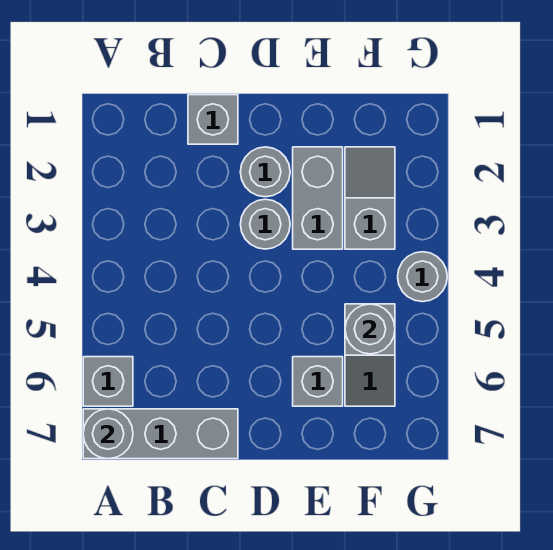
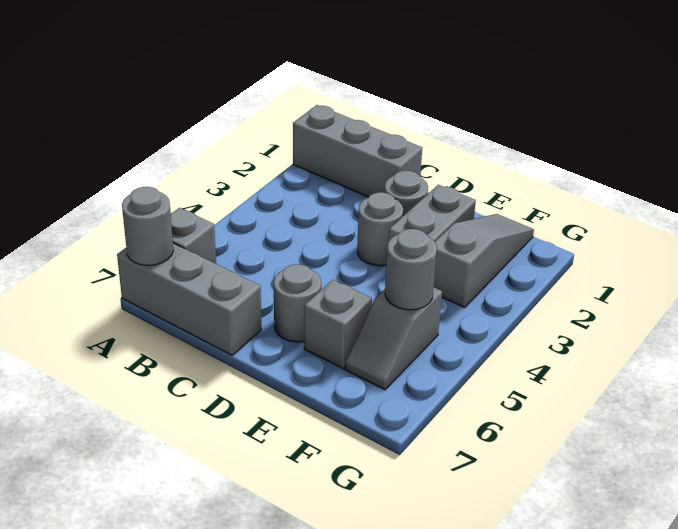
grey 1x1 brick [188,95,238,144] -> grey 1x3 brick [293,105,422,197]
grey 1x2 slope [345,147,395,249] -> grey 1x3 slope [434,214,534,308]
grey 1x1 round brick [398,252,447,302] -> grey 1x1 round brick moved to [274,264,321,342]

